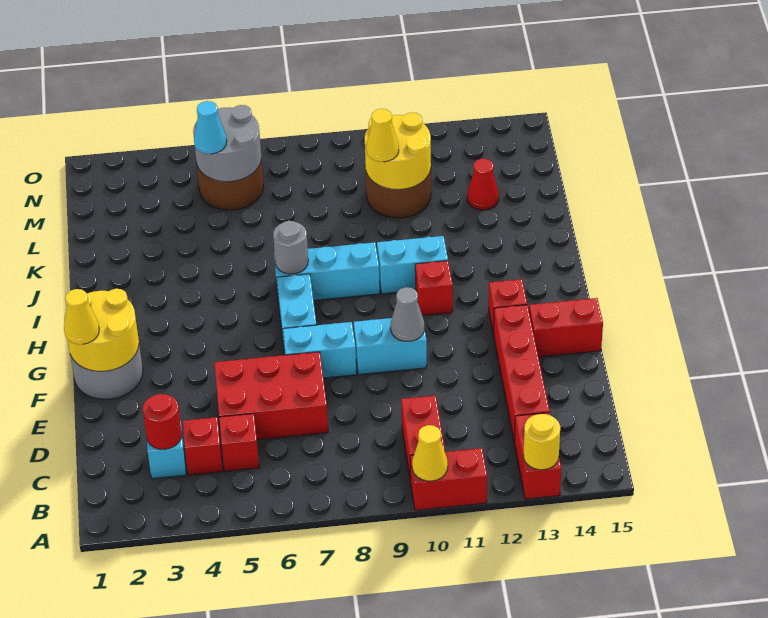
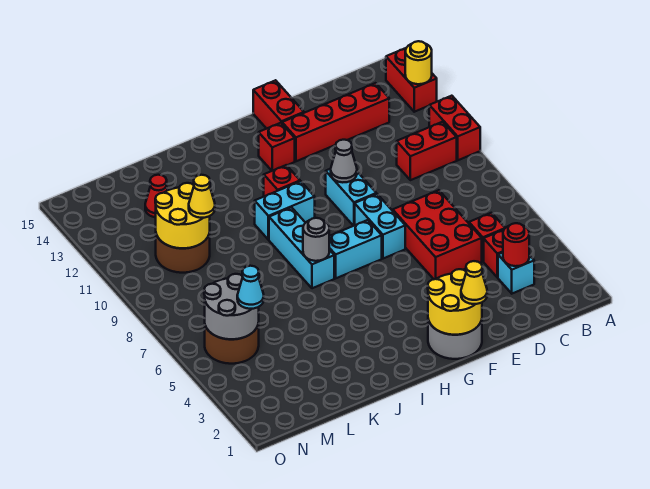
yellow 1x1 cone [412,425,448,481] -> none
red 1x2 brick [514,413,561,499] -> red 1x2 brick turned to [386,48,437,112]
cyan 1x2 brick [377,236,448,294] -> cyan 1x2 brick turned to [255,181,315,240]

